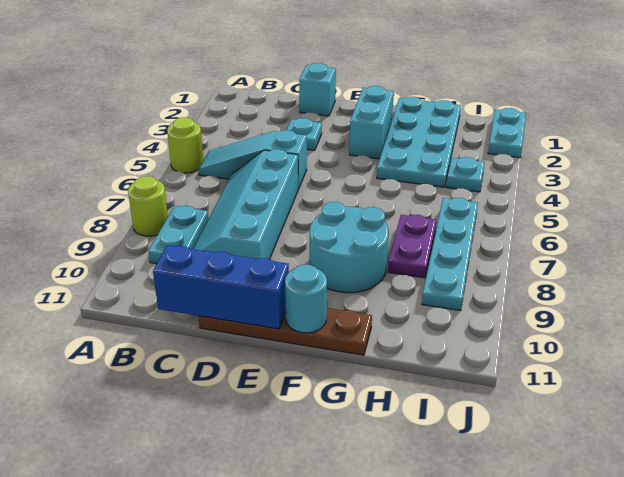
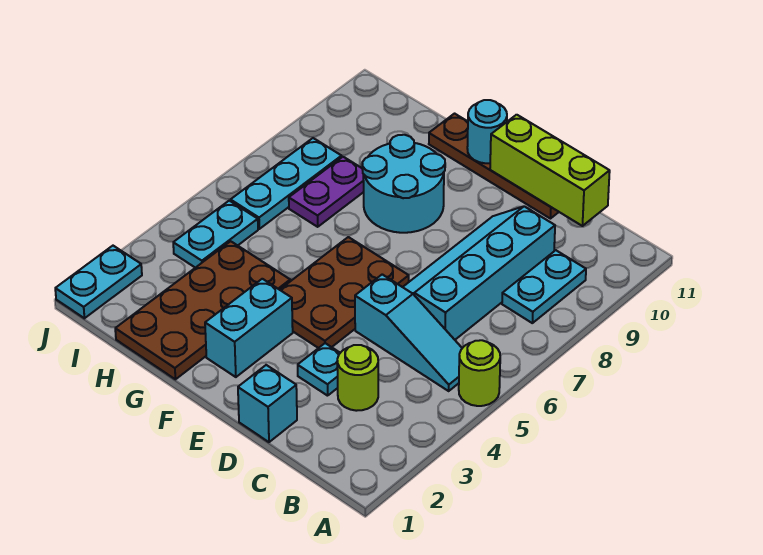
lime 1x1 round brick [128,176,168,236] -> lime 1x1 round brick moved to [337,345,378,411]
cyan 2x4 slope [193,149,298,259] -> cyan 2x4 slope turned to [403,206,555,340]
blue 1x3 brick [153,245,289,329] -> lime 1x3 brick [490,115,610,226]
none -> brown 2x3 plate [280,237,409,348]
cyan 2x4 plate [377,97,461,187] -> brown 2x4 plate [115,241,290,379]
cyan 1x1 plate [446,157,485,192] -> cyan 1x2 plate [173,201,258,268]
cyan 1x4 plate [422,198,478,311] -> cyan 1x3 plate [231,138,342,229]

